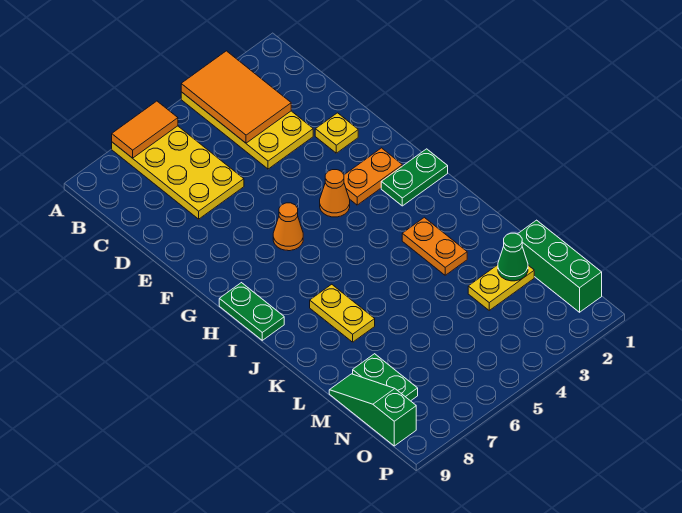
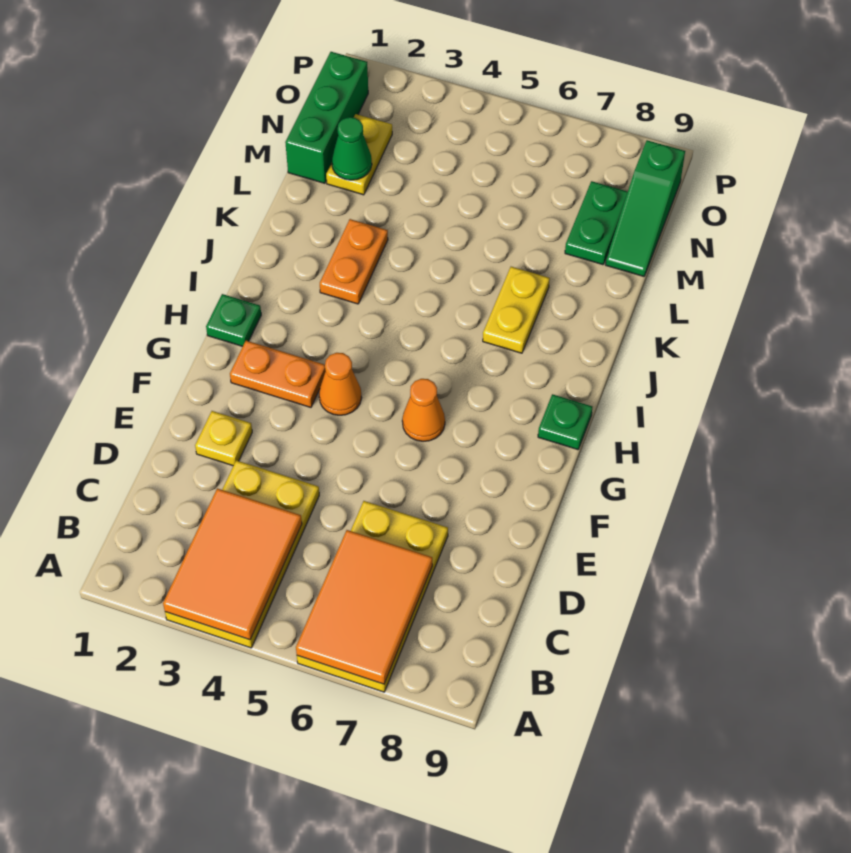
orange 1x2 tile [112,101,178,158] -> orange 2x3 tile [296,530,432,684]
green 1x2 plate [381,149,448,206] -> green 1x1 plate [206,294,261,346]
green 1x2 plate [219,283,284,340] -> green 1x1 plate [538,394,592,450]
yellow 1x2 plate [468,265,534,310] -> yellow 1x2 plate turned to [326,114,392,195]

